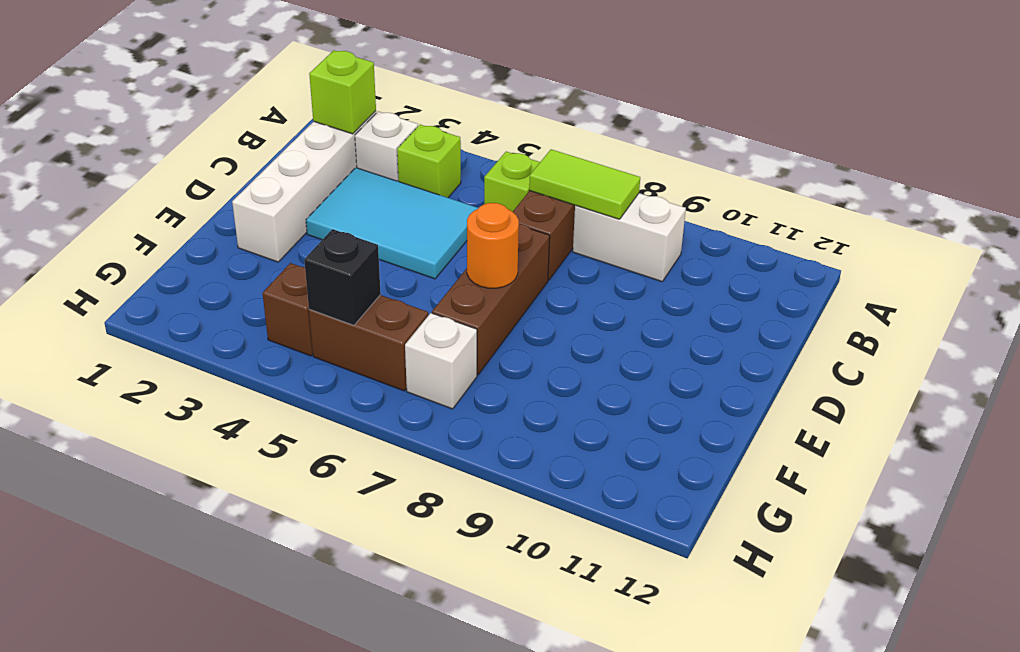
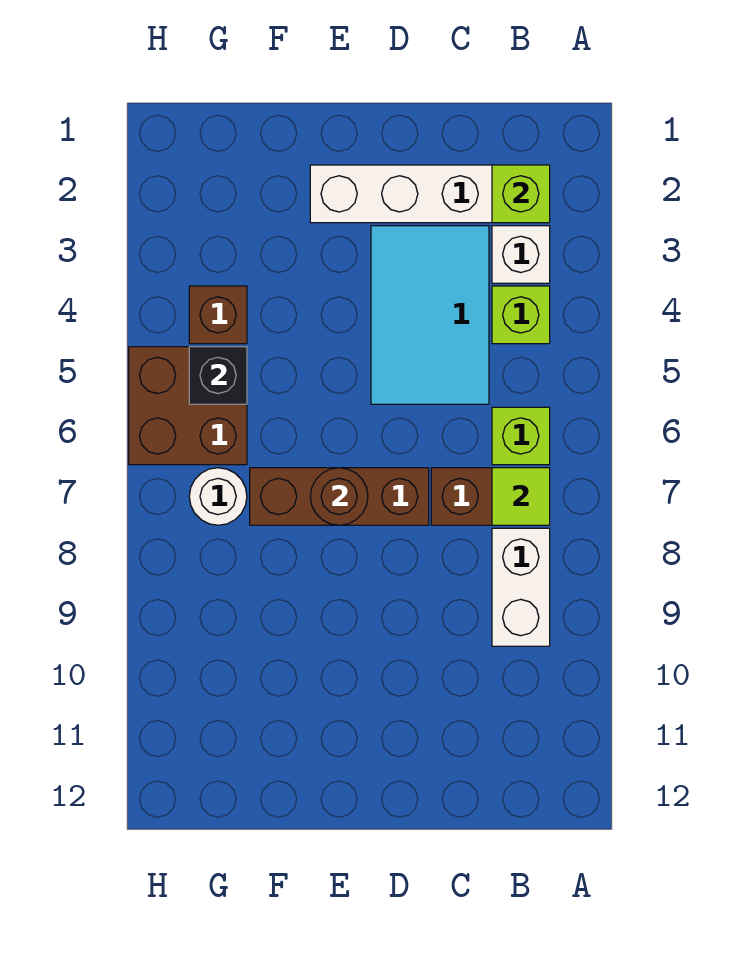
lime 1x2 tile [529,149,640,219] -> lime 1x1 tile [492,468,550,525]
orange 1x1 round brick [467,203,519,288] -> brown 1x1 round brick [310,468,368,525]
brown 1x2 brick [309,295,428,391] -> brown 2x2 brick [129,347,247,465]
white 1x1 brick [405,313,477,409] -> white 1x1 round brick [189,468,247,525]

